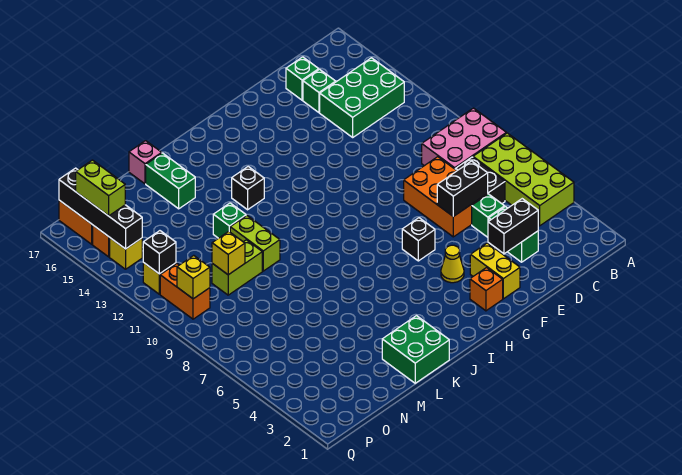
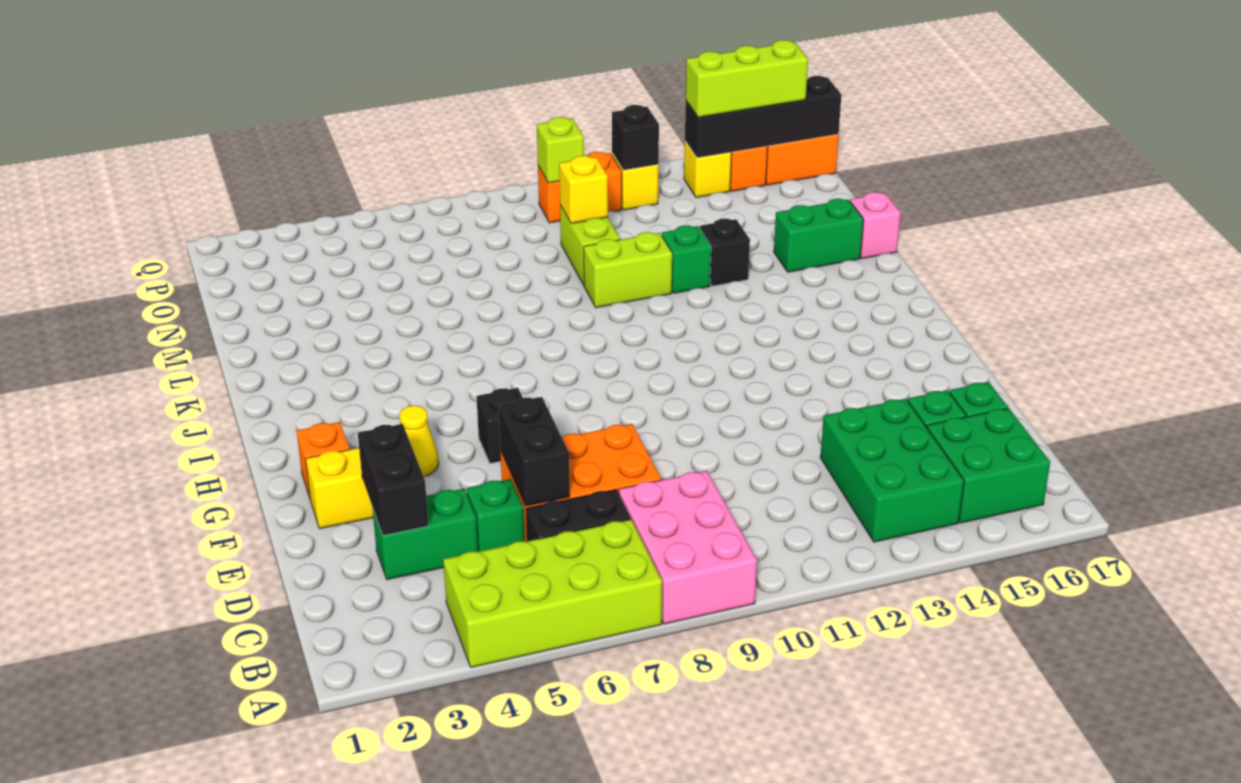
black 1x1 brick [232,167,264,210] -> black 1x1 brick moved to [700,219,750,286]
green 2x2 brick [382,316,449,383] -> green 2x2 brick moved to [927,408,1050,523]
yellow 1x1 brick [177,255,210,299] -> lime 1x1 brick [537,117,584,183]
lime 1x2 brick [76,160,125,216] -> lime 1x3 brick [686,40,808,117]

